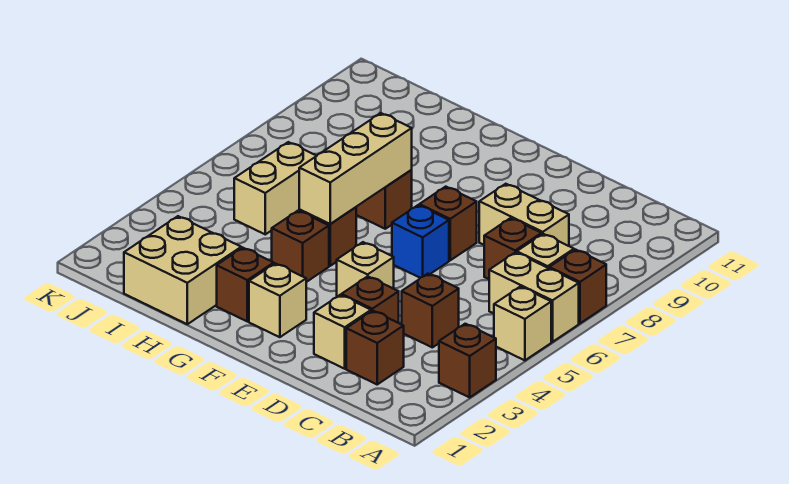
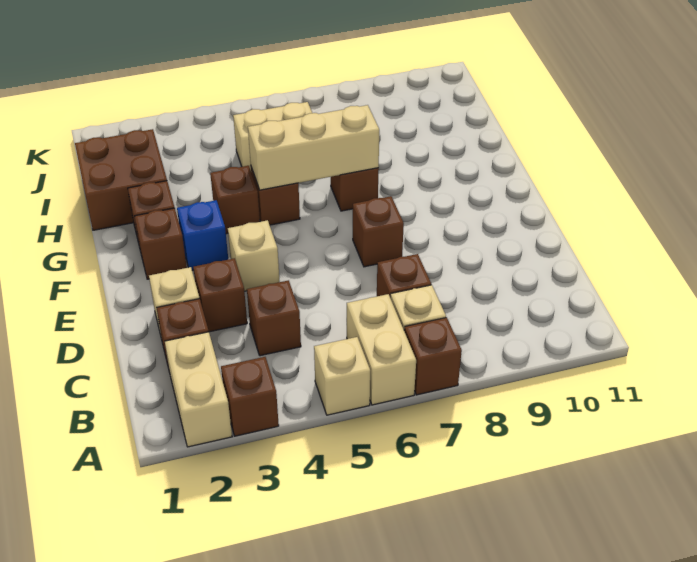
tan 1x2 brick [479,184,569,246] -> tan 1x2 brick moved to [165,332,232,447]
blue 1x1 brick [392,205,449,278] -> blue 1x1 brick moved to [177,200,228,270]
tan 1x1 brick [249,263,306,337] -> brown 1x1 brick [134,208,187,279]
tan 2x2 brick [124,216,241,324] -> brown 2x2 brick [75,129,167,230]

